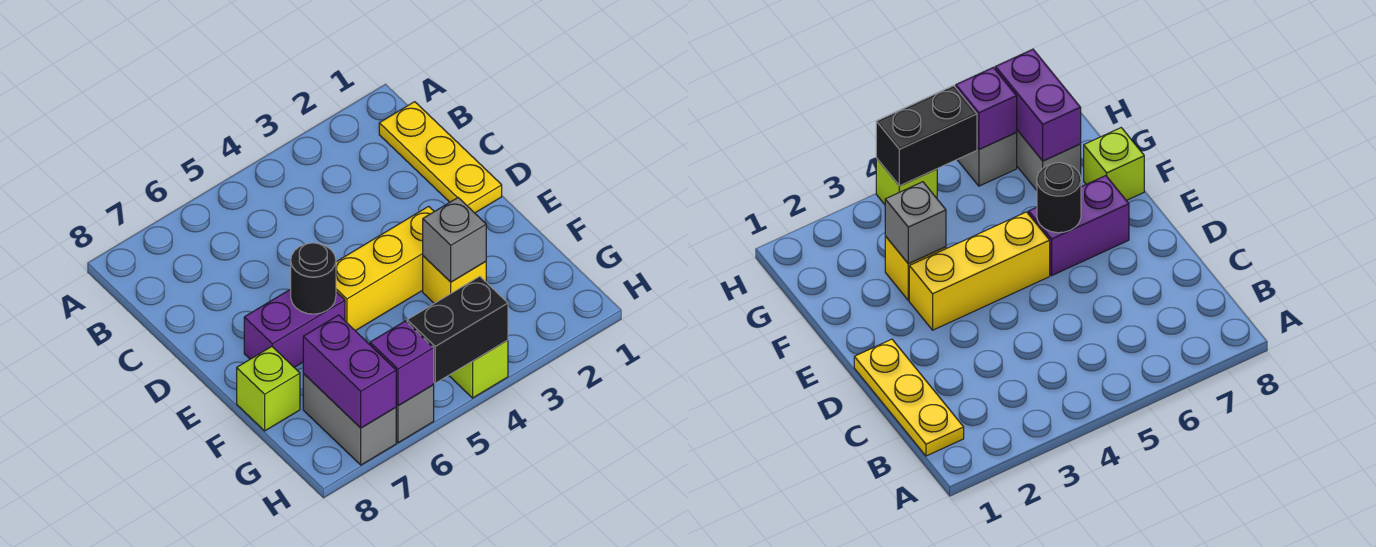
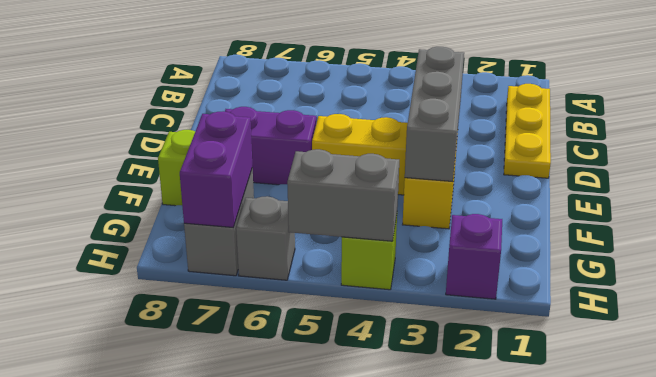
black 1x1 round brick [291,243,336,314] -> none
grey 1x1 brick [423,198,486,282] -> grey 1x3 brick [405,47,464,181]
black 1x2 brick [407,276,508,383] -> grey 1x2 brick [287,149,399,241]
purple 1x1 brick [370,321,434,406] -> purple 1x1 brick moved to [446,214,502,299]

